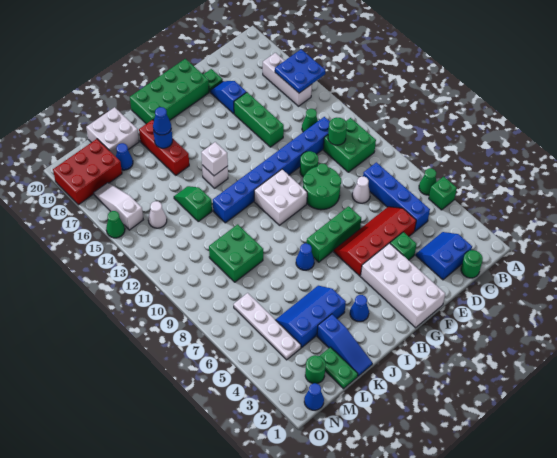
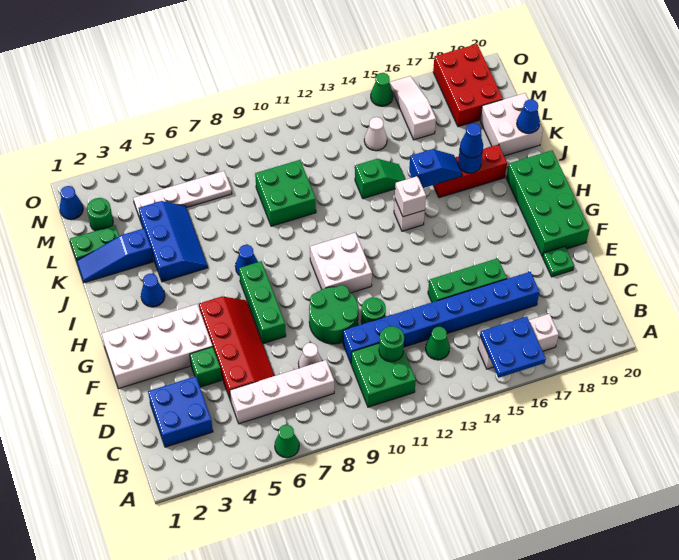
green 1x1 brick [429,177,457,210] -> none
green 1x1 round brick [461,250,483,278] -> none
blue 2x2 slope [416,232,472,280] -> blue 2x2 brick [148,376,213,447]
blue 1x4 brick [363,162,430,231] -> white 1x4 brick [230,360,334,424]
blue 1x8 brick [213,117,330,223] -> blue 1x8 brick turned to [343,272,539,363]
blue 1x2 slope [210,81,247,114] -> blue 1x2 slope moved to [409,149,462,188]
blue 1x1 cone [116,143,133,170] -> blue 1x1 cone moved to [517,99,540,133]
white 1x3 slope [94,183,143,230] -> white 1x3 slope turned to [390,76,436,140]

